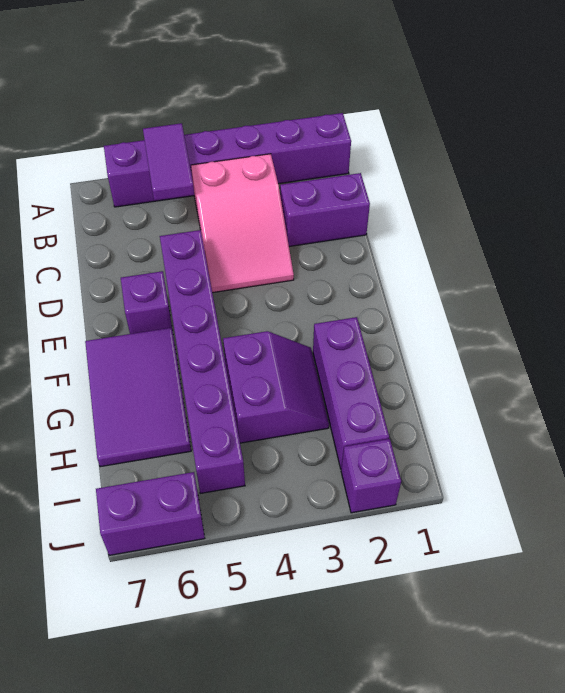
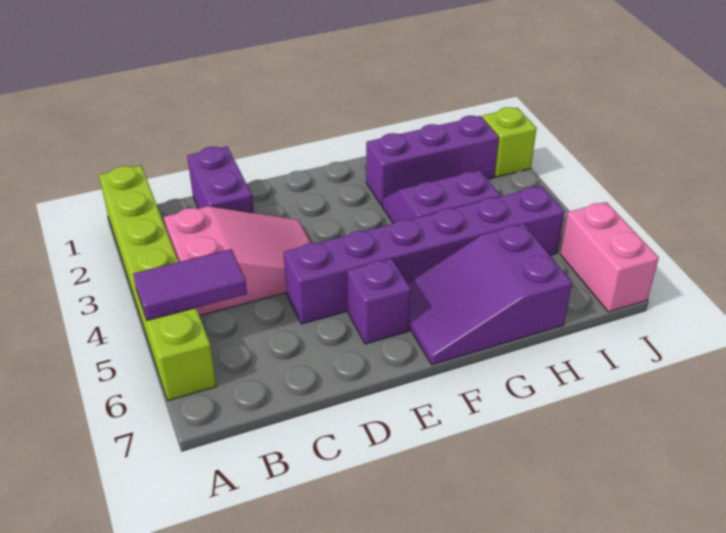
purple 1x6 brick [104,113,351,207] -> lime 1x6 brick [99,165,216,401]
purple 2x3 tile [85,328,191,467] -> purple 2x3 slope [408,224,572,365]
purple 1x1 brick [341,439,401,513] -> lime 1x1 brick [482,107,537,177]
purple 1x2 brick [96,472,205,555] -> pink 1x2 brick [560,202,659,312]

